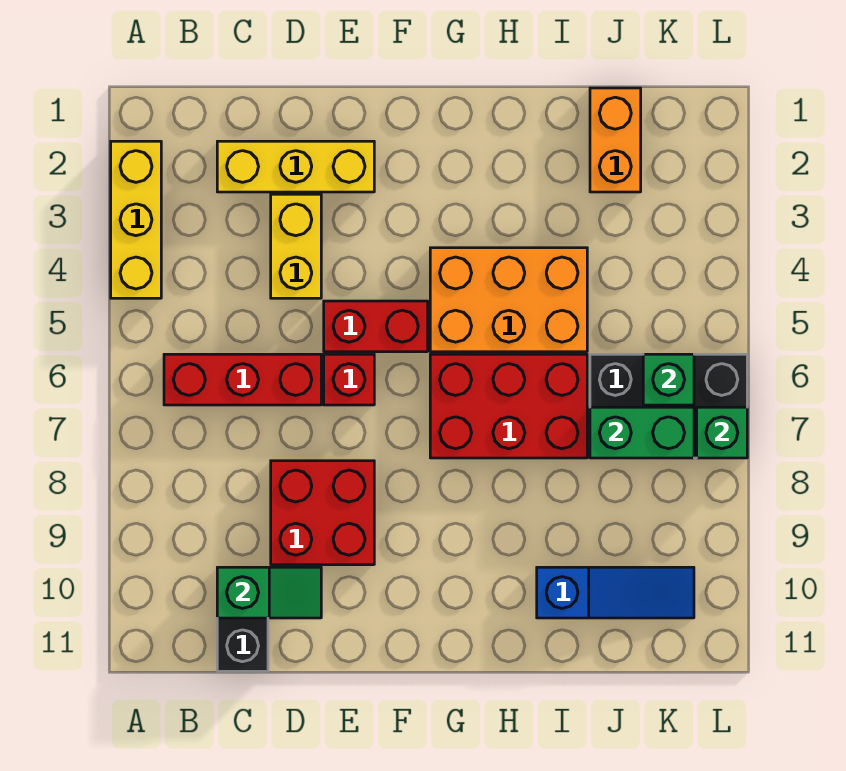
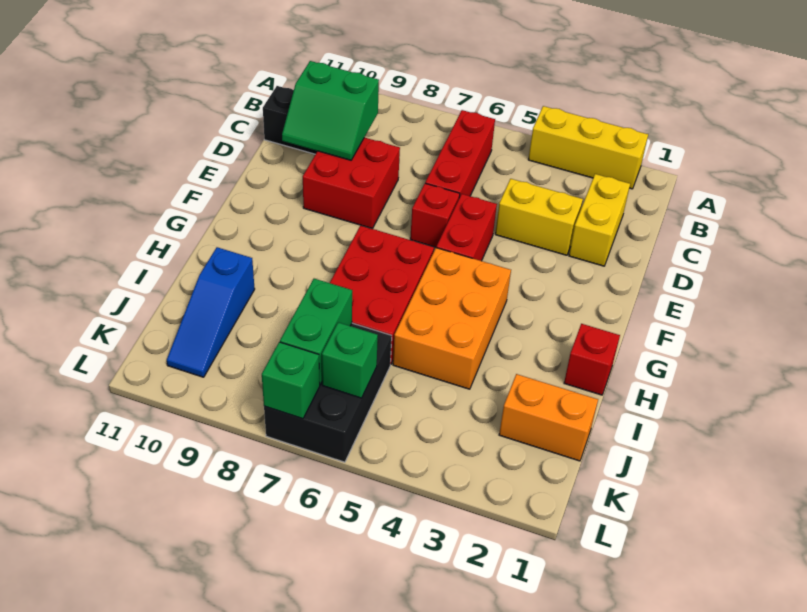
yellow 1x3 brick [217,141,374,192] -> yellow 1x2 brick [569,174,630,266]
green 1x2 slope [217,567,321,618] -> green 2x2 slope [282,61,379,160]
none -> red 1x1 brick [564,324,620,395]

